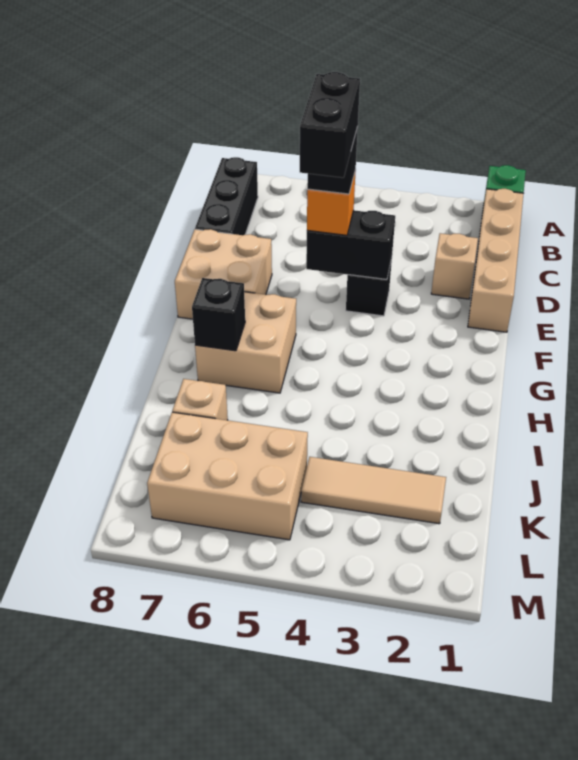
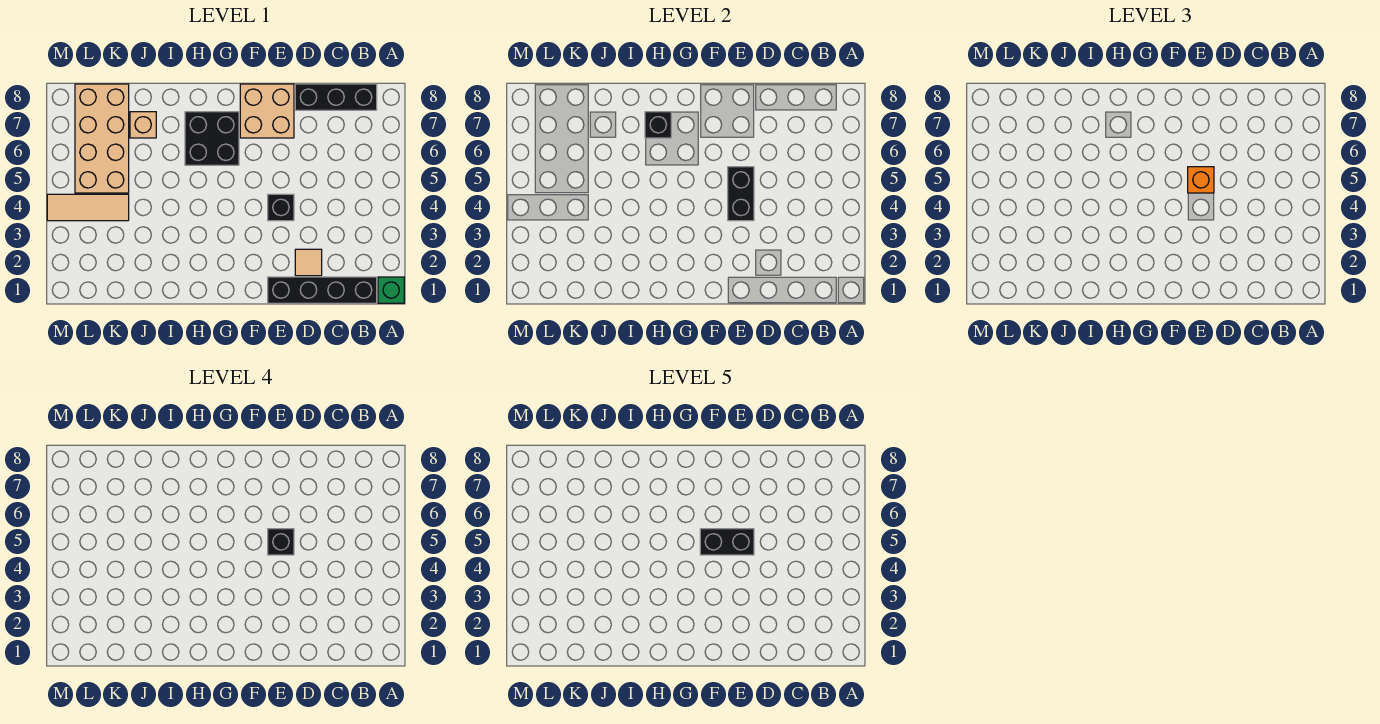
tan 1x4 brick [468,189,524,332] -> black 1x4 brick [268,277,377,303]
tan 1x1 brick [431,233,478,299] -> tan 1x1 tile [295,249,322,276]
tan 2x2 brick [195,292,296,393] -> black 2x2 brick [185,112,239,165]
tan 1x3 tile [301,457,446,524] -> tan 1x3 tile turned to [47,194,129,221]
tan 2x3 brick [147,412,308,540] -> tan 2x4 brick [75,84,129,193]

